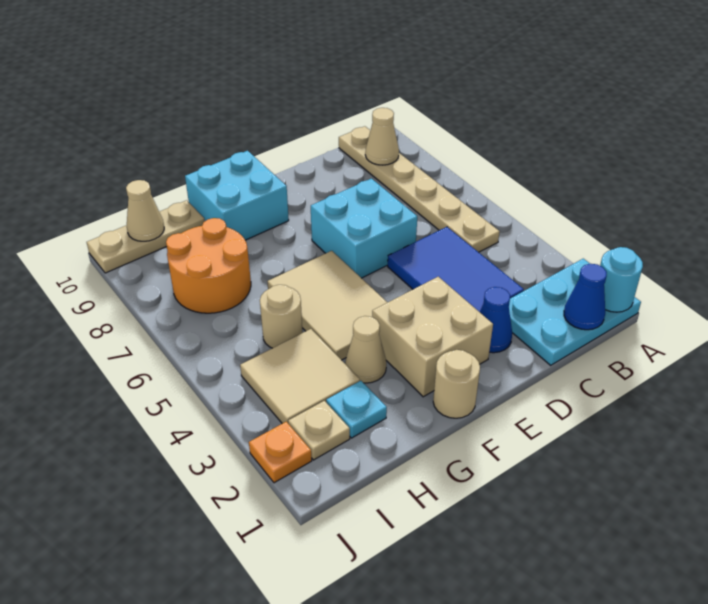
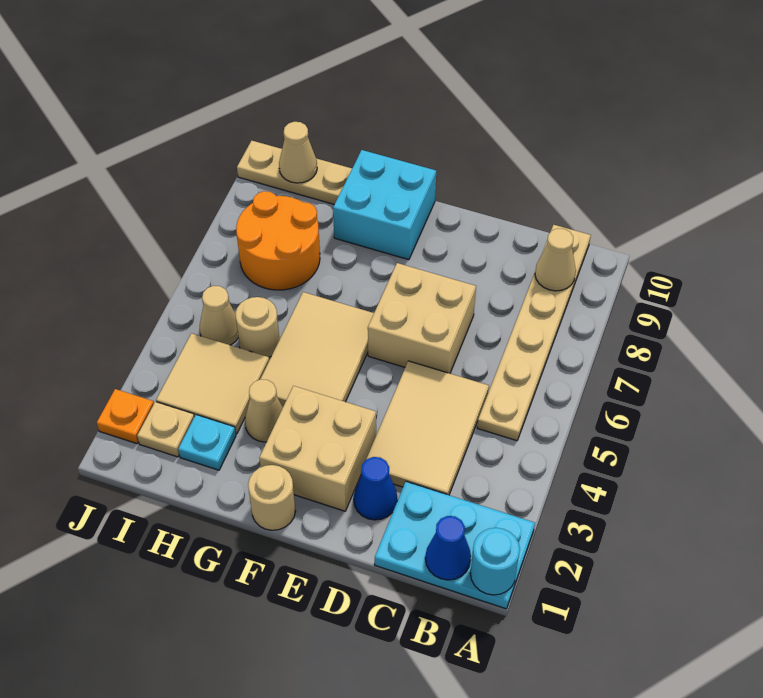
blue 2x3 tile [388,227,524,312] -> tan 2x3 tile [366,361,489,495]
cyan 2x2 brick [311,179,417,278] -> tan 2x2 brick [368,263,476,373]
none -> tan 1x1 cone [200,286,238,345]

